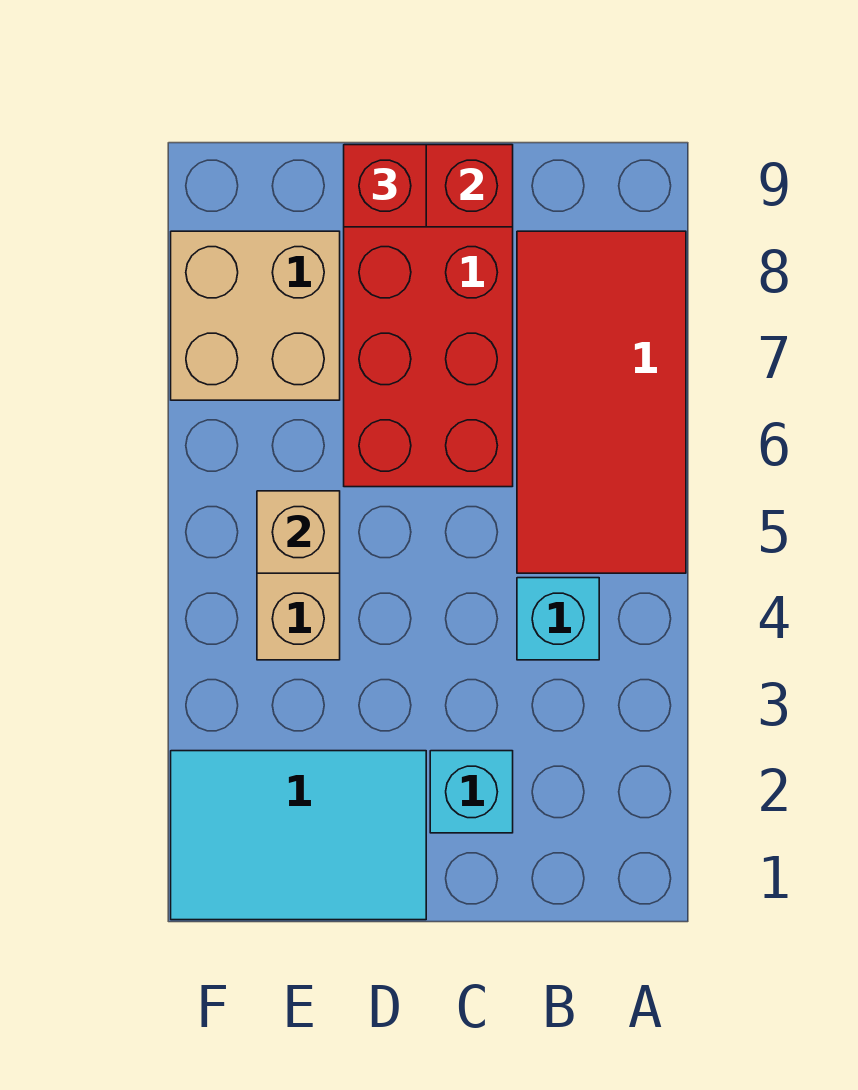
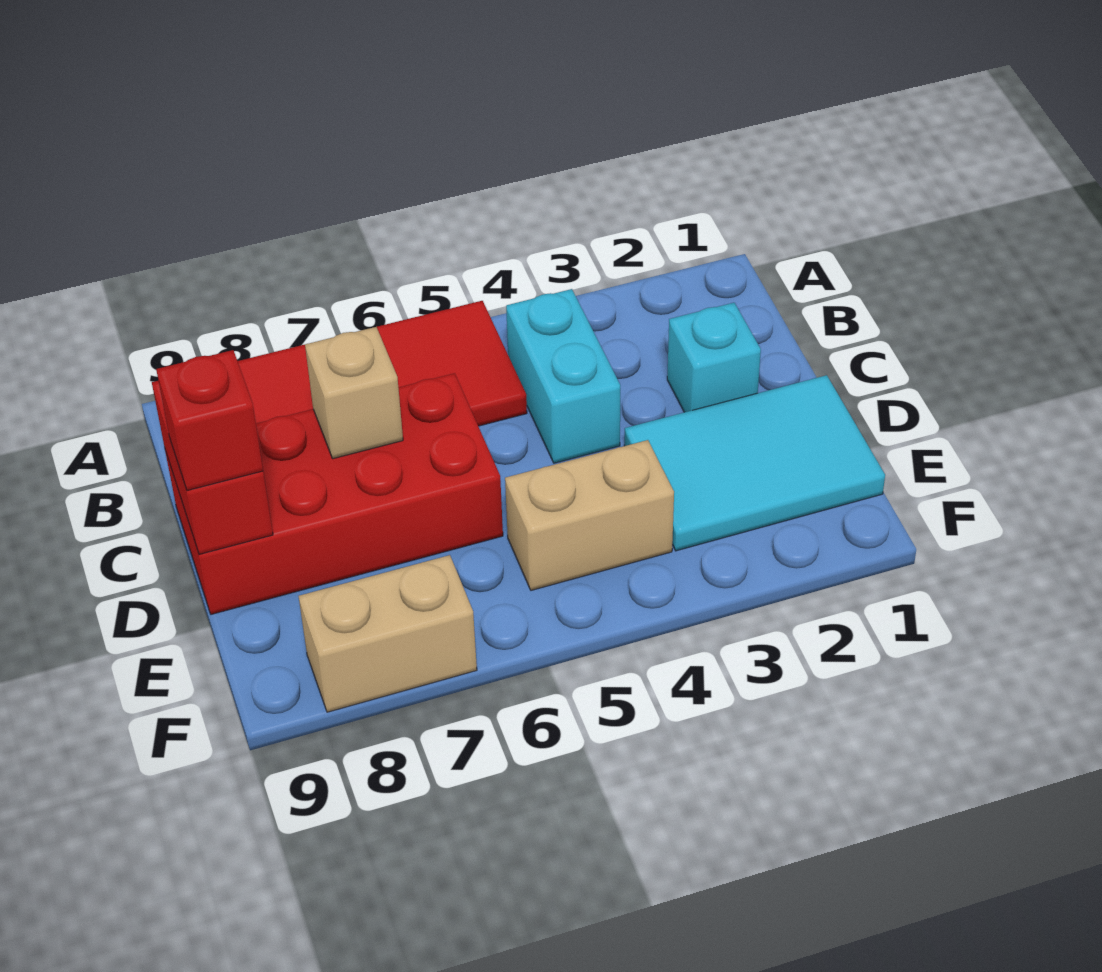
cyan 1x1 brick [517,578,599,660] -> cyan 1x2 brick [506,289,620,463]
cyan 2x3 tile [171,751,426,920] -> cyan 2x3 tile turned to [624,375,885,551]
tan 1x1 brick [257,491,340,573] -> tan 1x1 brick moved to [305,327,403,459]
tan 2x2 brick [171,231,340,400] -> tan 1x2 brick [299,555,477,712]

